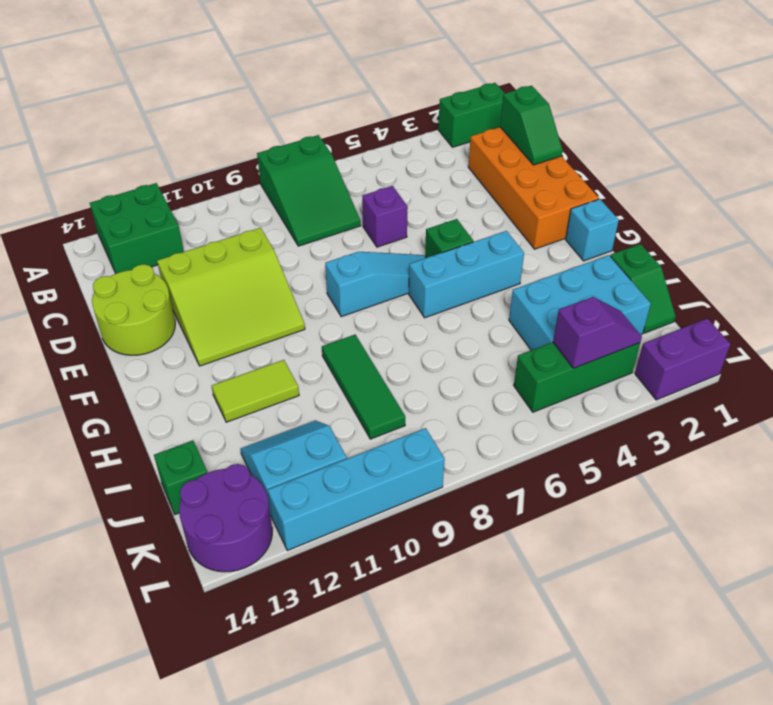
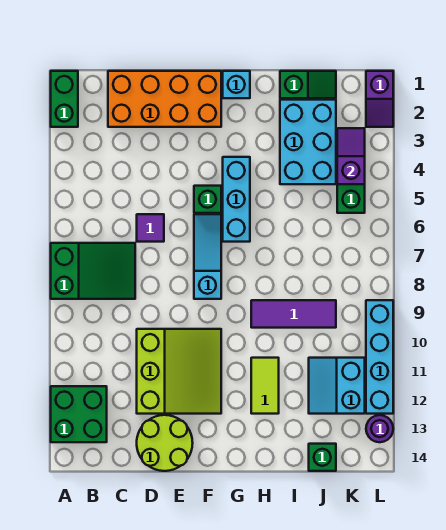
green 1x2 slope [500,86,563,165] -> none
purple 1x1 brick [362,186,408,247] -> purple 1x1 tile [137,214,164,242]
green 1x3 tile [322,335,405,439] -> purple 1x3 tile [251,300,336,328]
purple 2x2 round brick [179,464,272,572] -> purple 1x1 round brick [366,415,393,442]
purple 1x2 brick [635,318,730,400] -> purple 1x2 slope [366,71,393,127]

